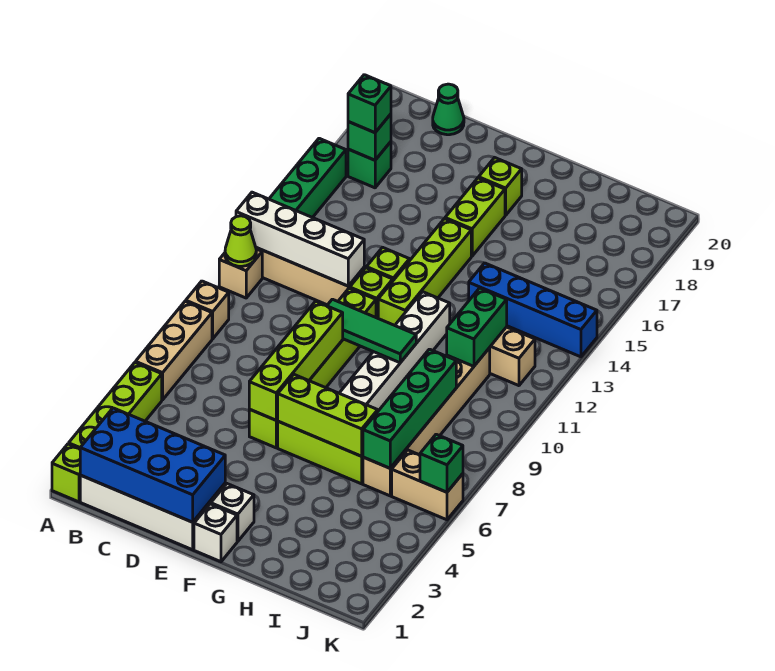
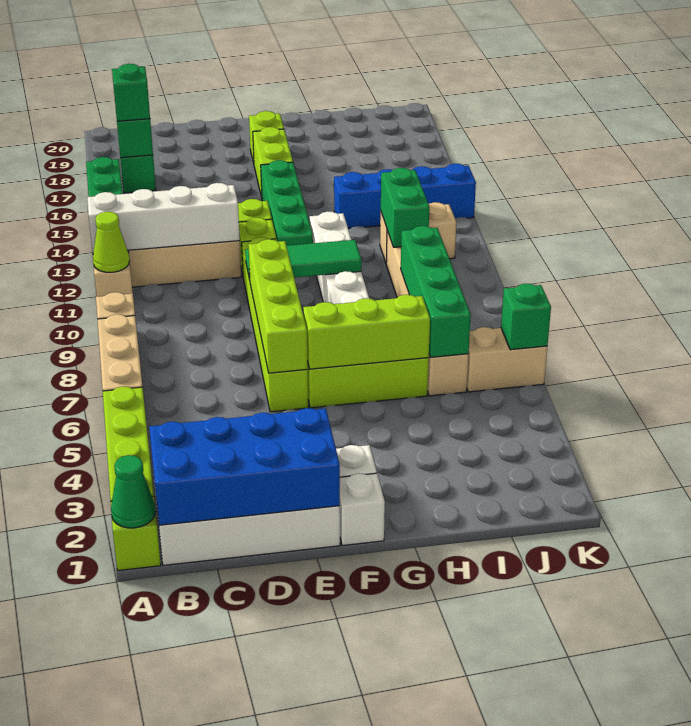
green 1x1 cone [433,84,464,135] -> green 1x1 cone moved to [111,455,155,528]
lime 1x4 brick [378,219,471,325] -> green 1x4 brick [261,160,313,246]

